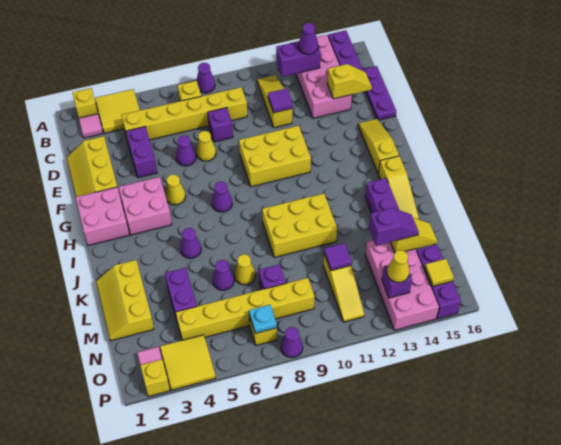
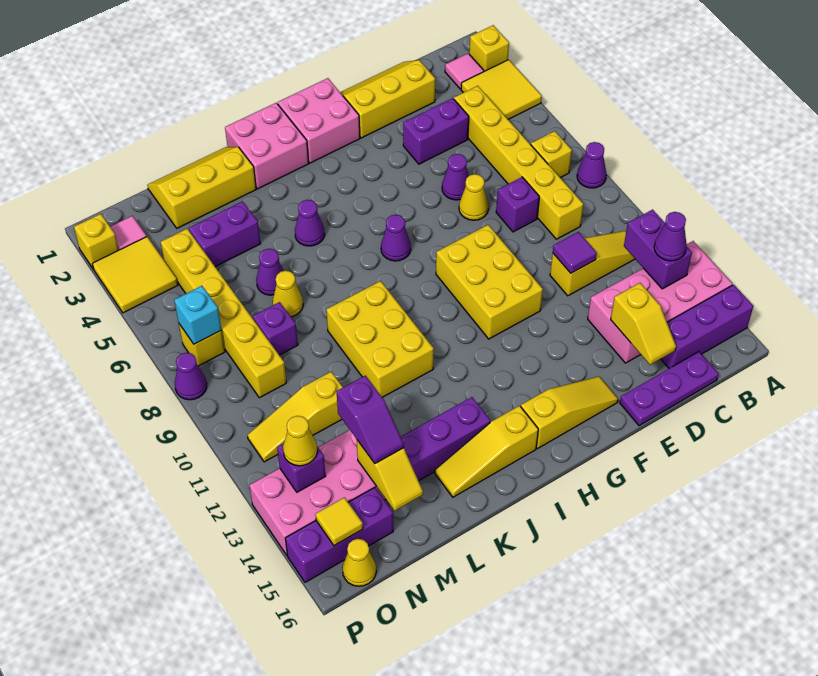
pink 2x2 brick [119,177,172,235] -> pink 2x2 brick moved to [225,103,309,189]
yellow 1x1 cone [165,175,186,205] -> yellow 1x1 cone moved to [342,539,376,586]
purple 1x1 tile [324,243,352,271] -> none
cyan 1x1 plate [249,305,277,333] -> cyan 1x1 brick [174,286,221,344]

